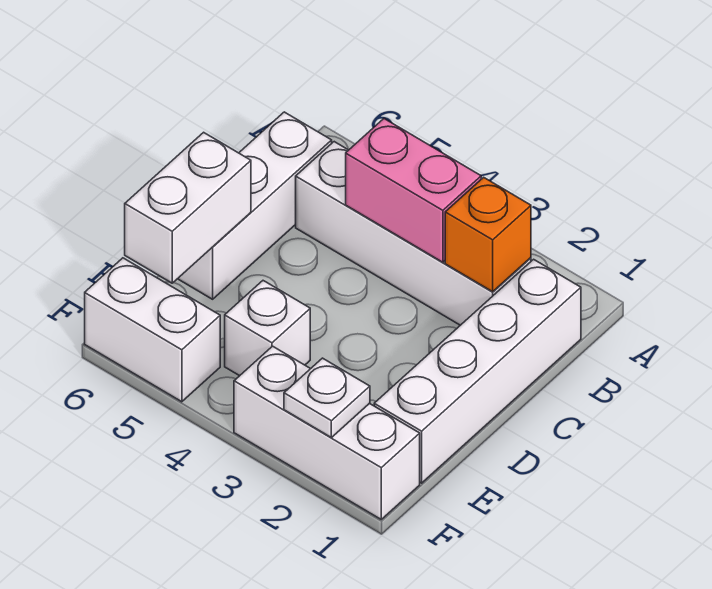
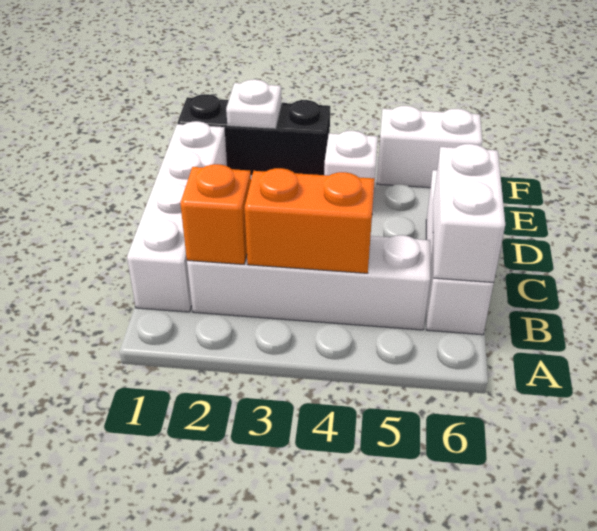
pink 1x2 brick [346,119,481,262] -> orange 1x2 brick [245,168,375,273]
white 1x2 brick [125,132,251,283] -> white 1x2 brick moved to [433,144,505,283]
white 1x3 brick [234,346,420,519] -> black 1x3 brick [177,94,330,175]

